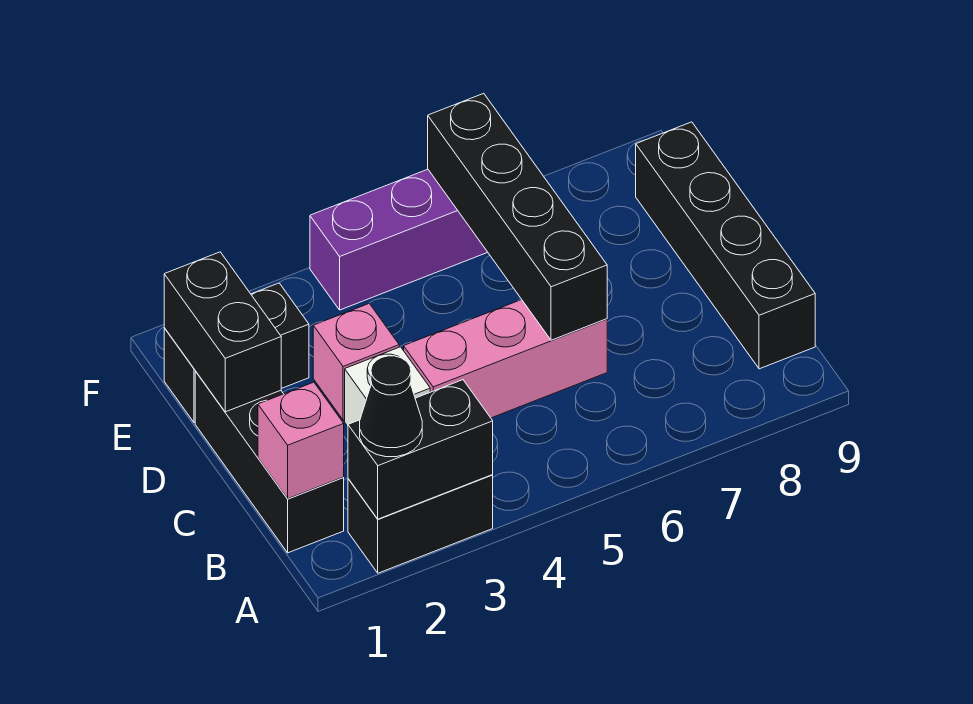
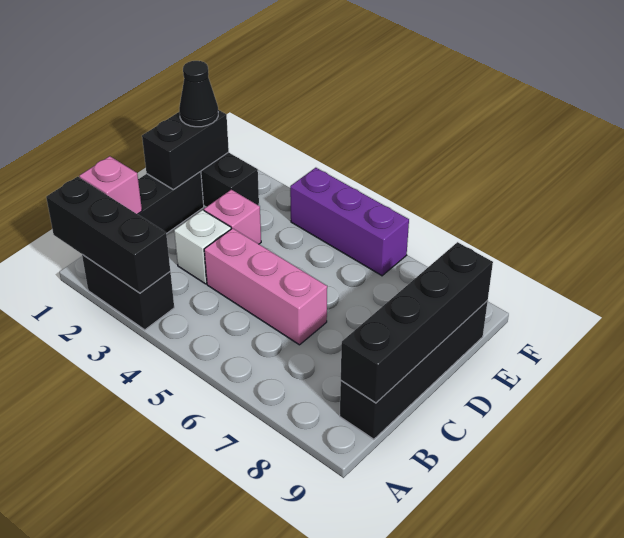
black 1x2 brick [348,380,493,519] -> black 1x3 brick [46,177,170,293]
black 1x1 cone [360,356,422,457] -> black 1x1 cone moved to [179,61,218,127]
black 1x4 brick [428,93,607,340] -> black 1x4 brick moved to [341,242,493,403]

